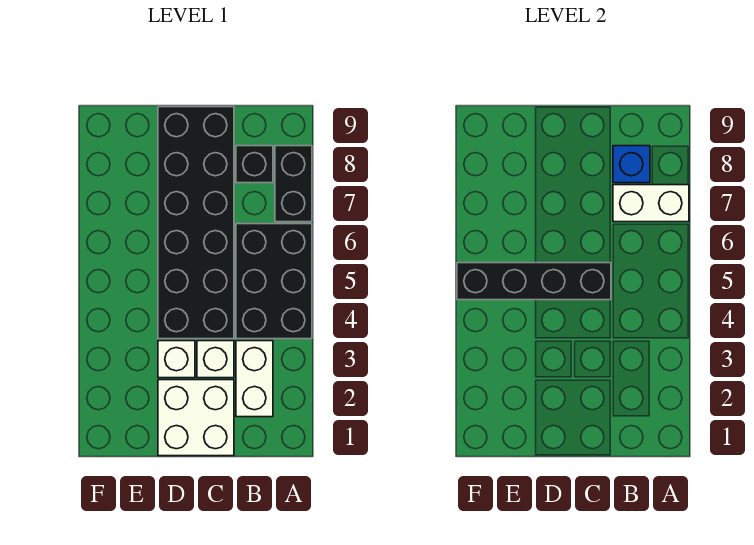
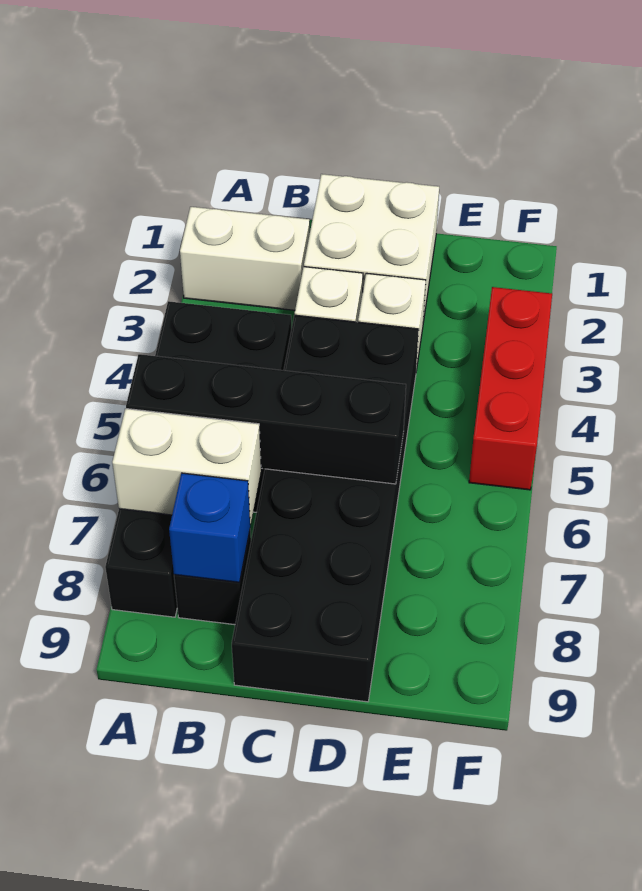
white 1x2 brick [236,341,273,417] -> white 1x2 brick turned to [180,207,310,310]
black 1x4 brick [457,263,611,300] -> black 1x4 brick moved to [126,354,406,484]
none -> red 1x3 brick [469,287,552,490]

